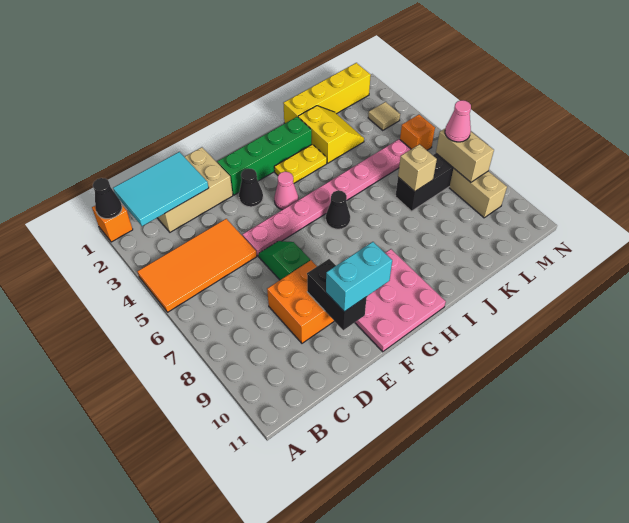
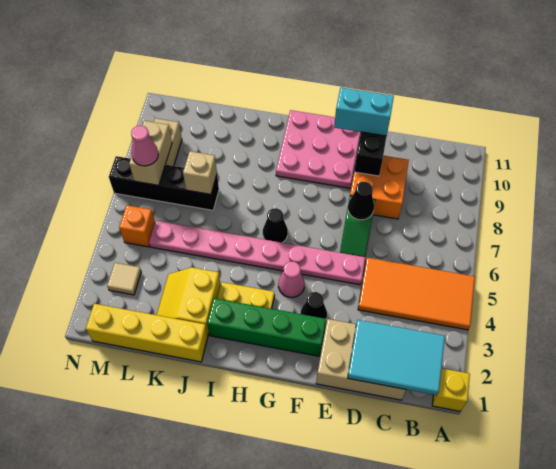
orange 1x1 brick [92,205,133,242] -> yellow 1x1 brick [432,368,470,411]
black 1x1 cone [93,178,122,219] -> black 1x1 cone moved to [348,182,374,220]

